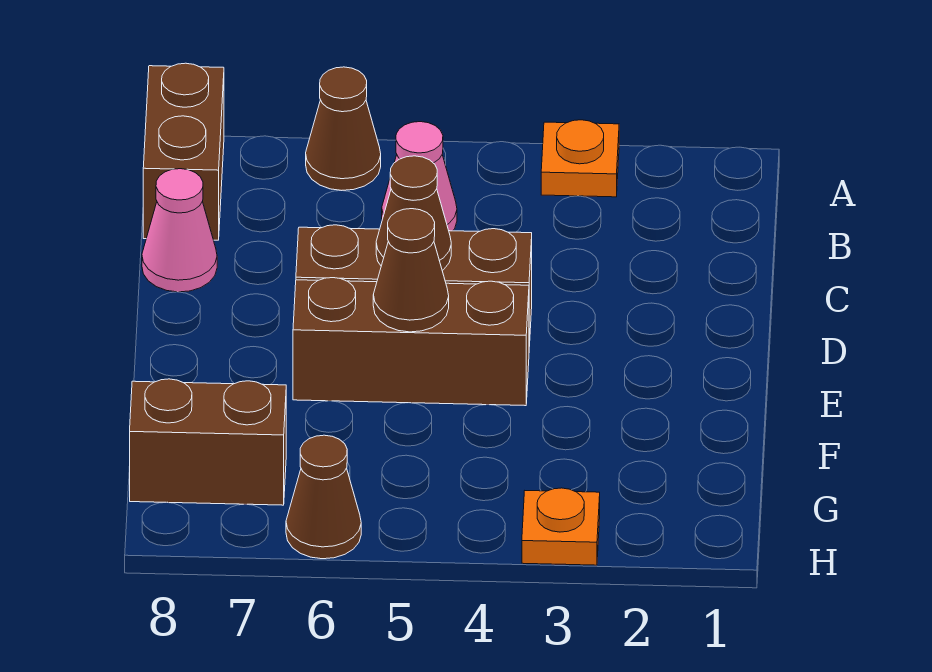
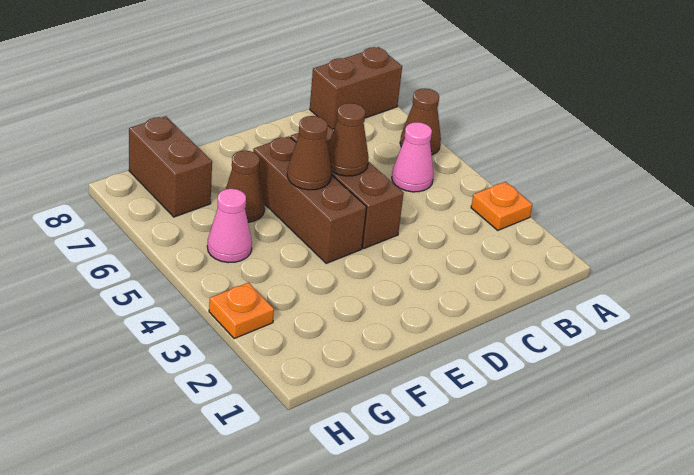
pink 1x1 cone [142,169,217,292] -> pink 1x1 cone moved to [207,189,252,263]
brown 1x1 cone [286,435,361,559] -> brown 1x1 cone moved to [226,151,265,222]

